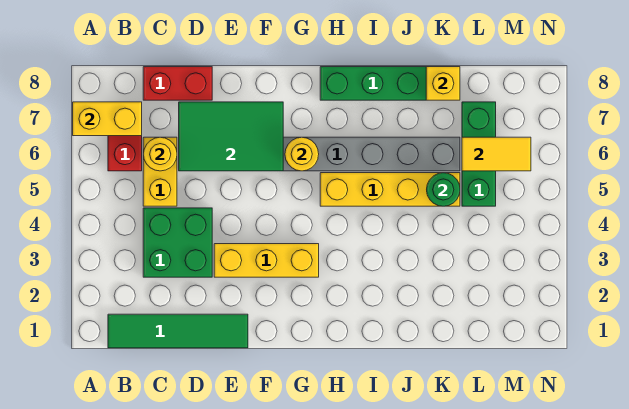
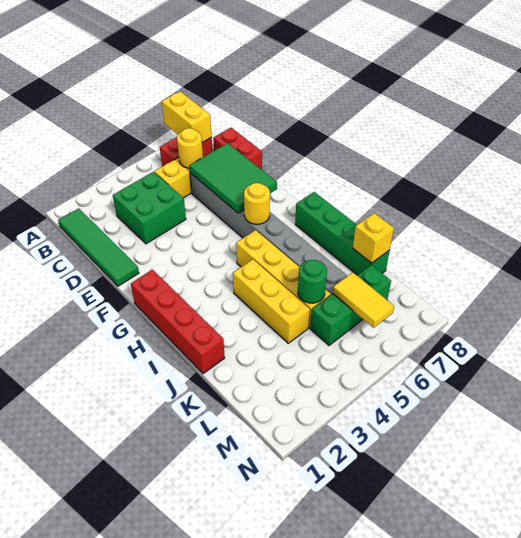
yellow 1x3 brick [214,244,319,277] -> yellow 1x3 brick moved to [233,259,310,343]
none -> red 1x4 brick [131,270,225,374]

